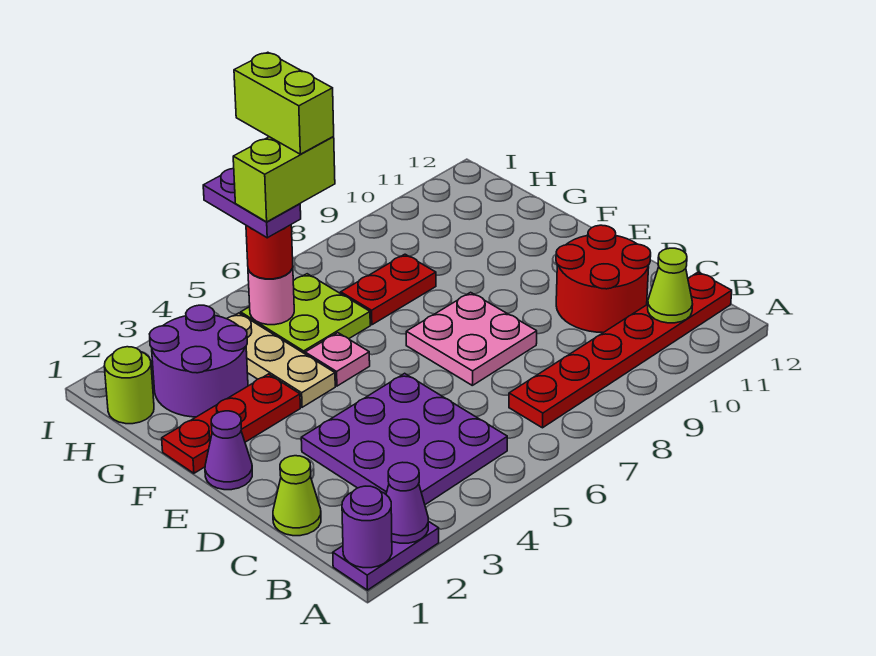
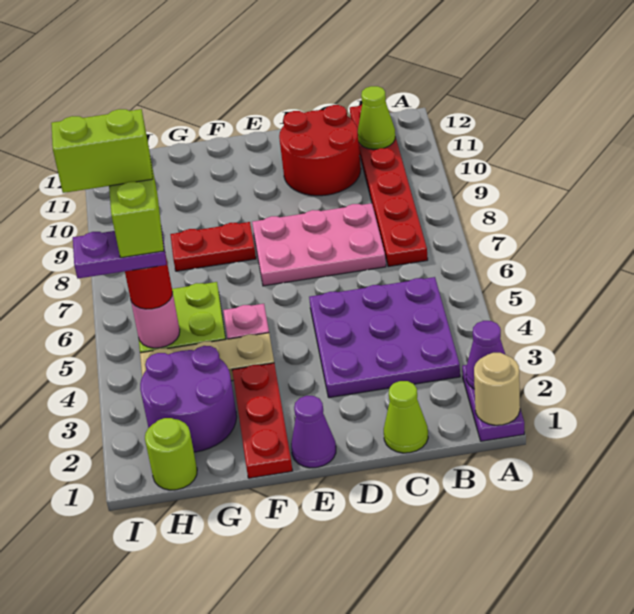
purple 1x1 round brick [342,486,392,568] -> tan 1x1 round brick [474,353,520,425]
pink 2x2 plate [406,292,537,385] -> pink 2x3 plate [252,203,386,286]
red 1x2 plate [341,254,436,325] -> red 1x2 plate turned to [170,222,256,271]

